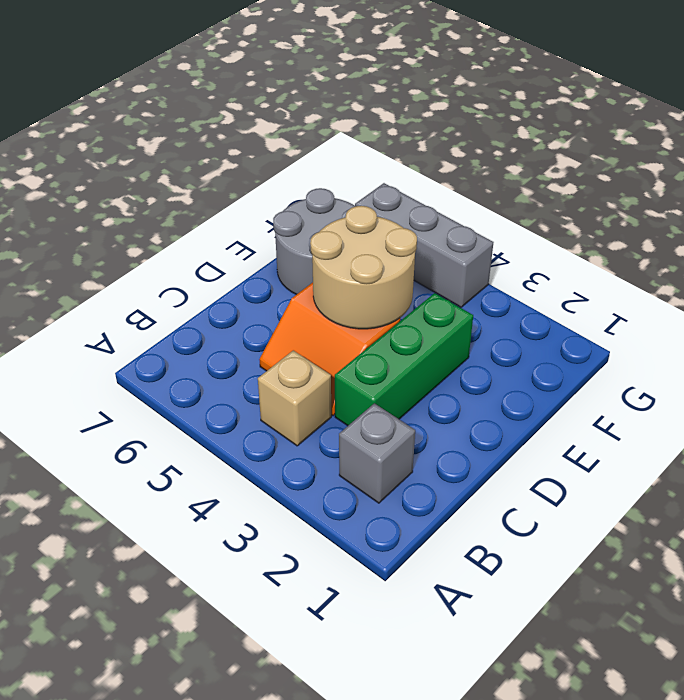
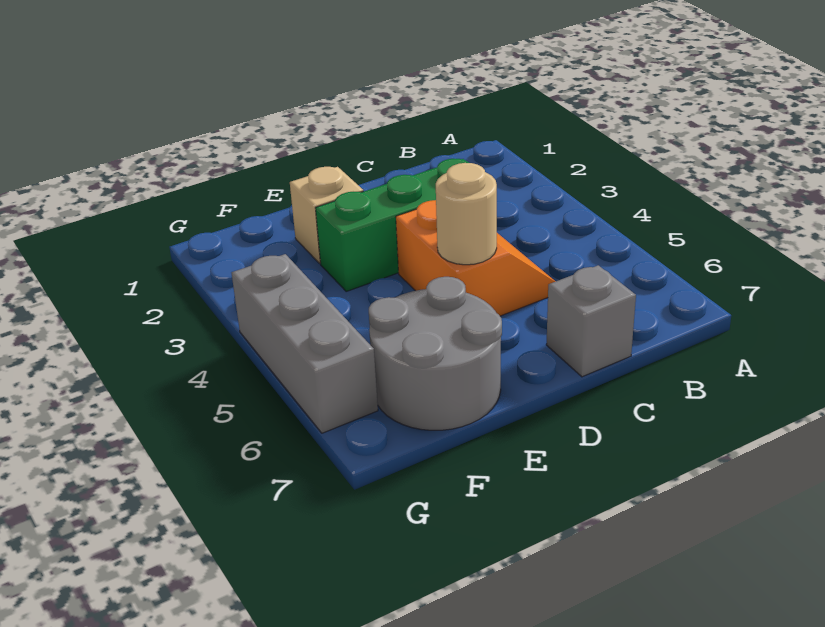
grey 1x1 brick [339,403,415,503] -> grey 1x1 brick moved to [546,265,636,377]
tan 1x1 brick [258,350,331,446] -> tan 1x1 brick moved to [290,167,363,264]
tan 2x2 round brick [310,206,417,329] -> tan 1x1 round brick [436,163,497,265]

